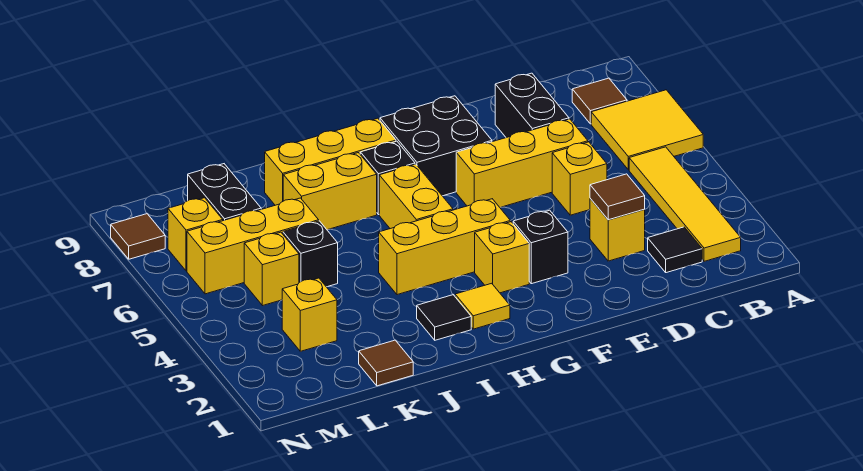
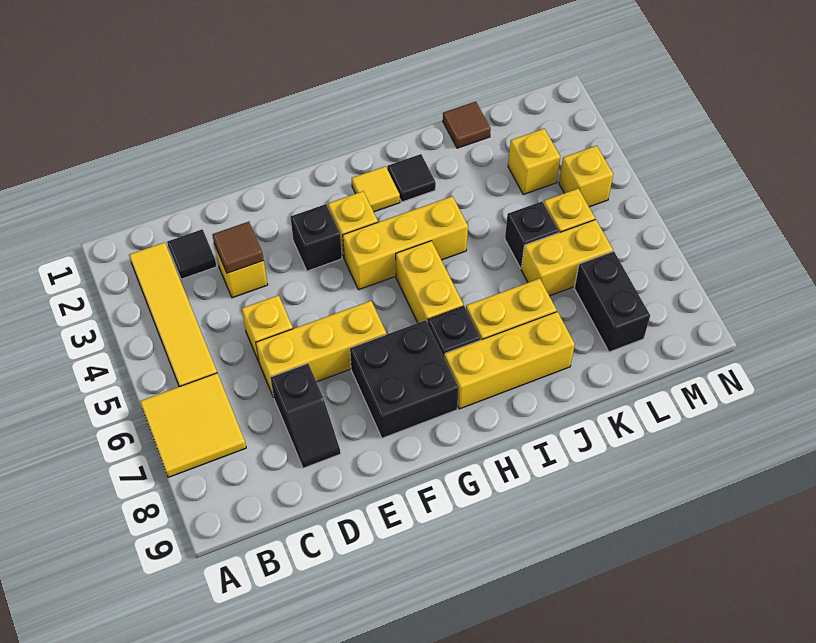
brown 1x1 tile [572,78,627,124] -> none
black 1x2 brick [495,73,569,138] -> black 1x2 slope [270,364,341,468]
yellow 1x3 brick [187,198,319,294] -> yellow 1x2 brick [521,220,613,296]
yellow 1x1 brick [168,198,223,271] -> yellow 1x1 brick moved to [559,146,613,207]
brown 1x1 tile [111,214,165,259] -> none

